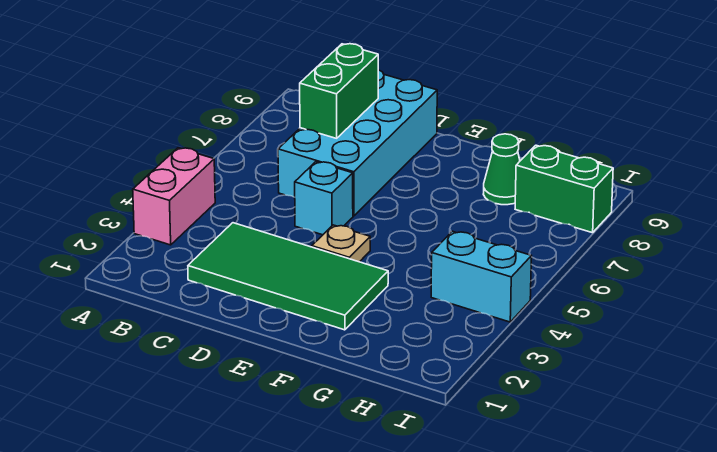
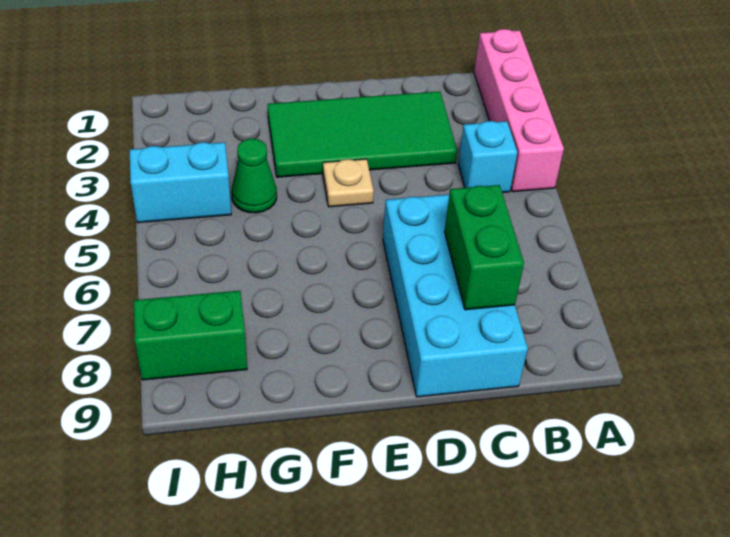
pink 1x2 brick [133,148,215,245] -> pink 1x4 brick [474,29,564,192]
cyan 1x1 brick [295,162,353,235] -> cyan 1x1 brick moved to [458,121,517,193]
green 1x1 cone [483,134,520,205] -> green 1x1 cone moved to [232,139,277,213]

